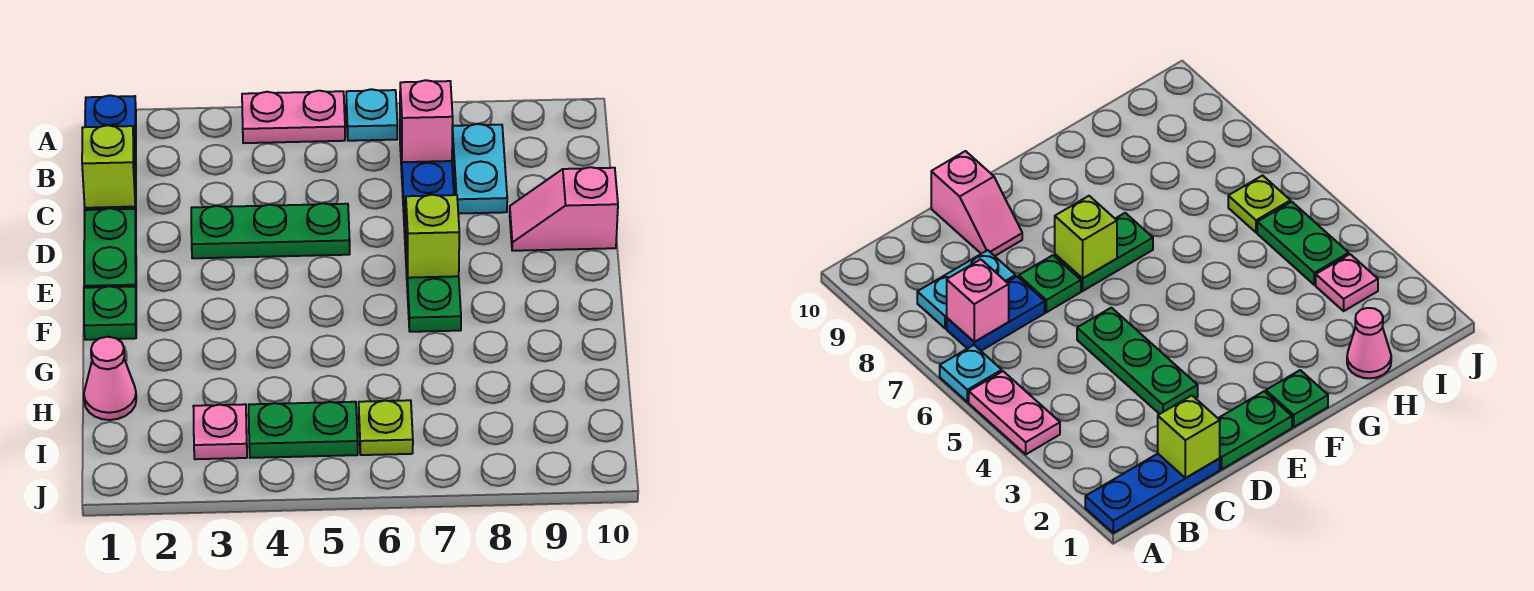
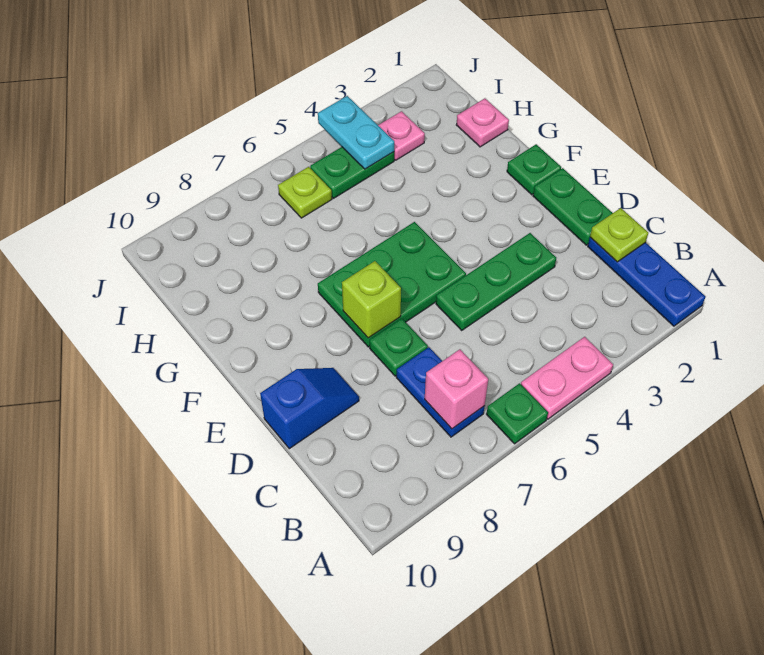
cyan 1x1 plate [346,89,397,141] -> green 1x1 plate [487,383,548,444]
cyan 1x2 plate [452,124,507,214] -> cyan 1x2 plate moved to [318,96,394,169]
lime 1x1 brick [82,125,135,208] -> lime 1x1 plate [590,208,648,262]
pink 1x2 slope [510,167,618,251] -> blue 1x2 slope [260,368,359,449]
green 1x2 plate [406,257,461,332] -> green 2x3 plate [318,222,466,347]
pink 1x1 cone [84,337,136,420] -> pink 1x1 plate [456,98,509,147]

